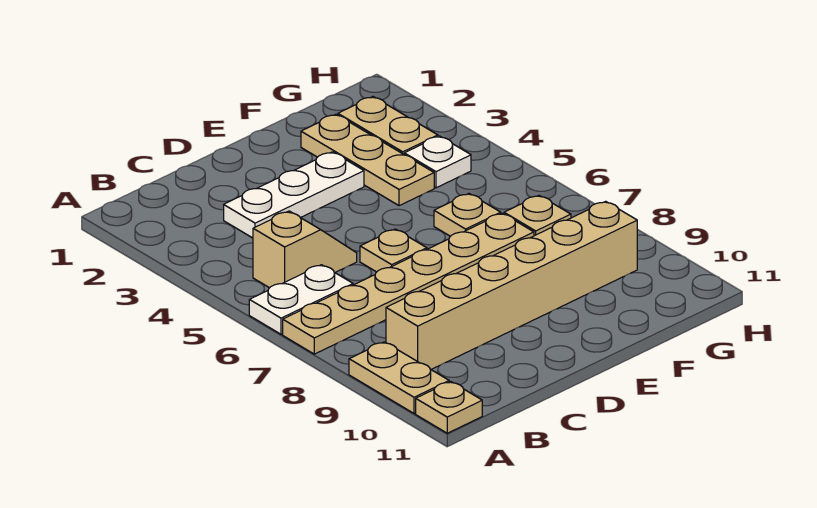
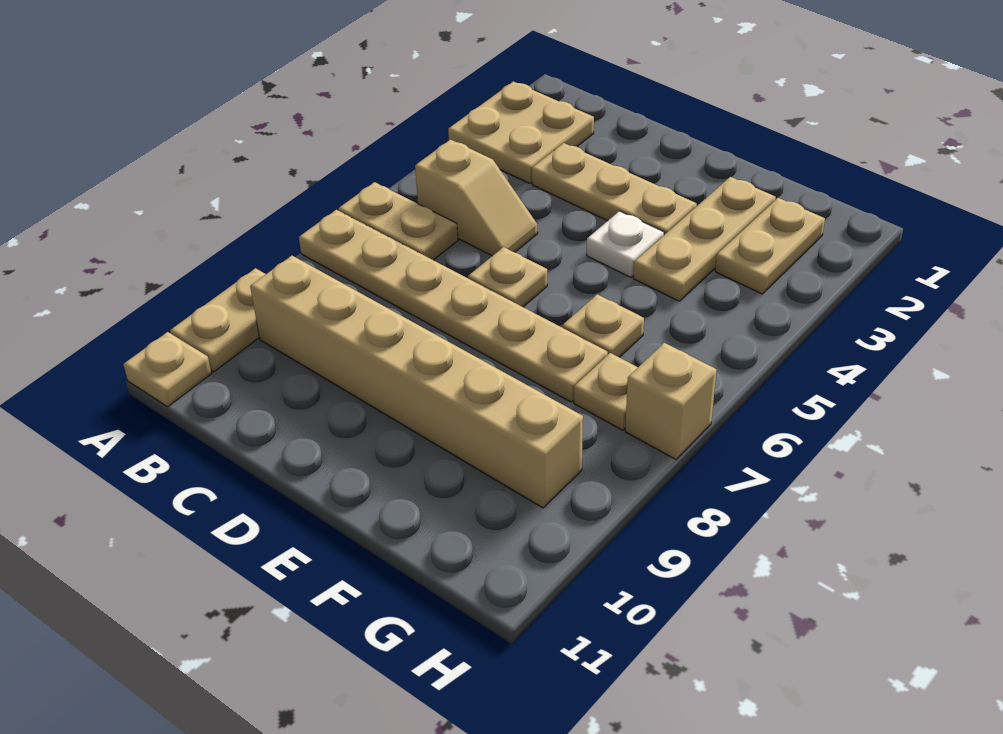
none -> tan 2x2 plate [448,82,594,184]
white 1x2 plate [249,265,353,334] -> tan 1x2 plate [338,182,458,260]
white 1x3 plate [224,152,364,238] -> tan 1x3 plate [532,143,697,235]
white 1x1 plate [404,136,471,188] -> white 1x1 plate moved to [587,211,664,277]
none -> tan 1x1 brick [625,343,716,459]

